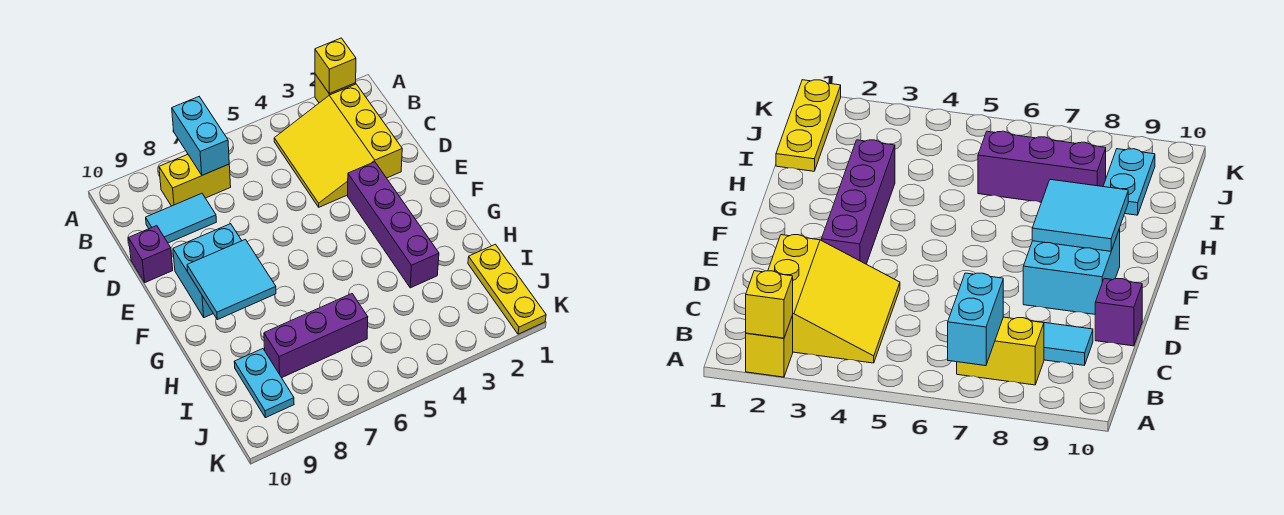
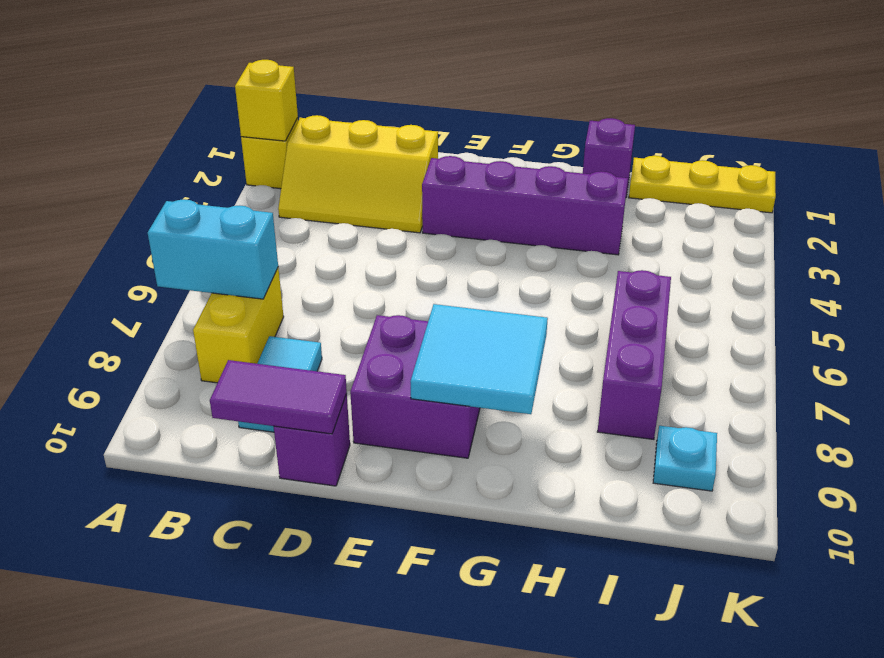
yellow 3x3 slope [274,84,402,207] -> yellow 2x3 slope [278,115,438,233]
none -> purple 1x2 tile [210,360,347,434]
cyan 2x2 brick [173,224,242,318] -> purple 2x2 brick [350,315,480,458]
none -> purple 1x1 brick [583,118,635,197]
cyan 1x2 plate [234,349,294,418] -> cyan 1x1 plate [653,426,717,491]

